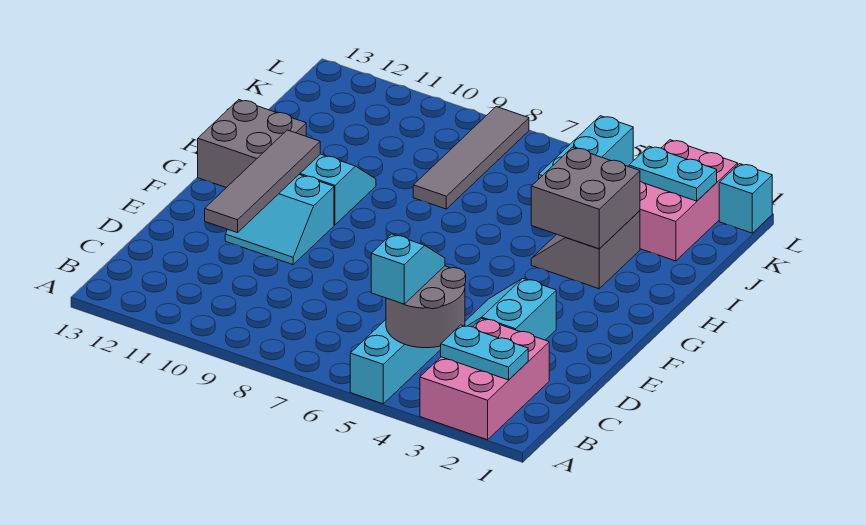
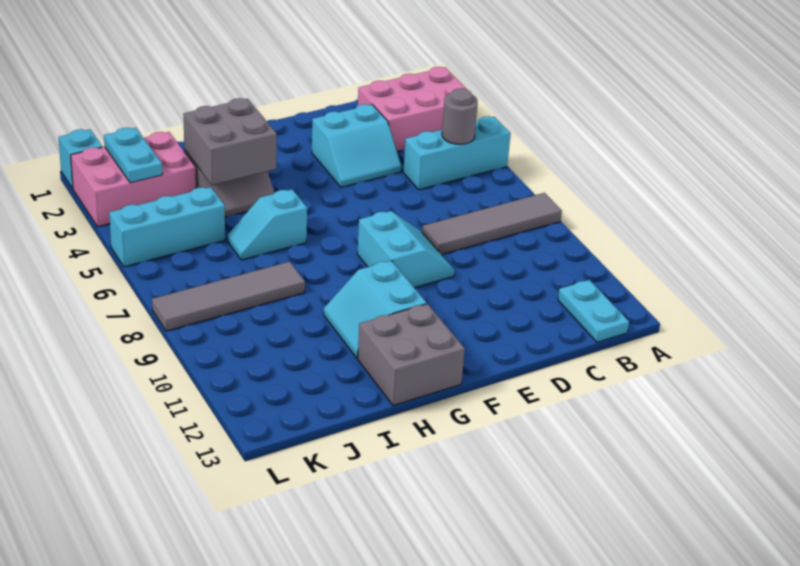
cyan 1x2 plate [441,325,528,380] -> cyan 1x2 plate moved to [558,280,629,342]
grey 2x2 round brick [386,266,466,348] -> grey 1x1 round brick [442,88,478,144]
cyan 1x2 slope [371,234,445,304] -> cyan 1x2 slope moved to [227,189,307,260]
grey 1x4 tile [205,130,320,233] -> grey 1x4 tile moved to [422,193,562,255]
cyan 2x2 slope [225,175,334,265] -> cyan 2x2 slope moved to [357,211,455,288]

